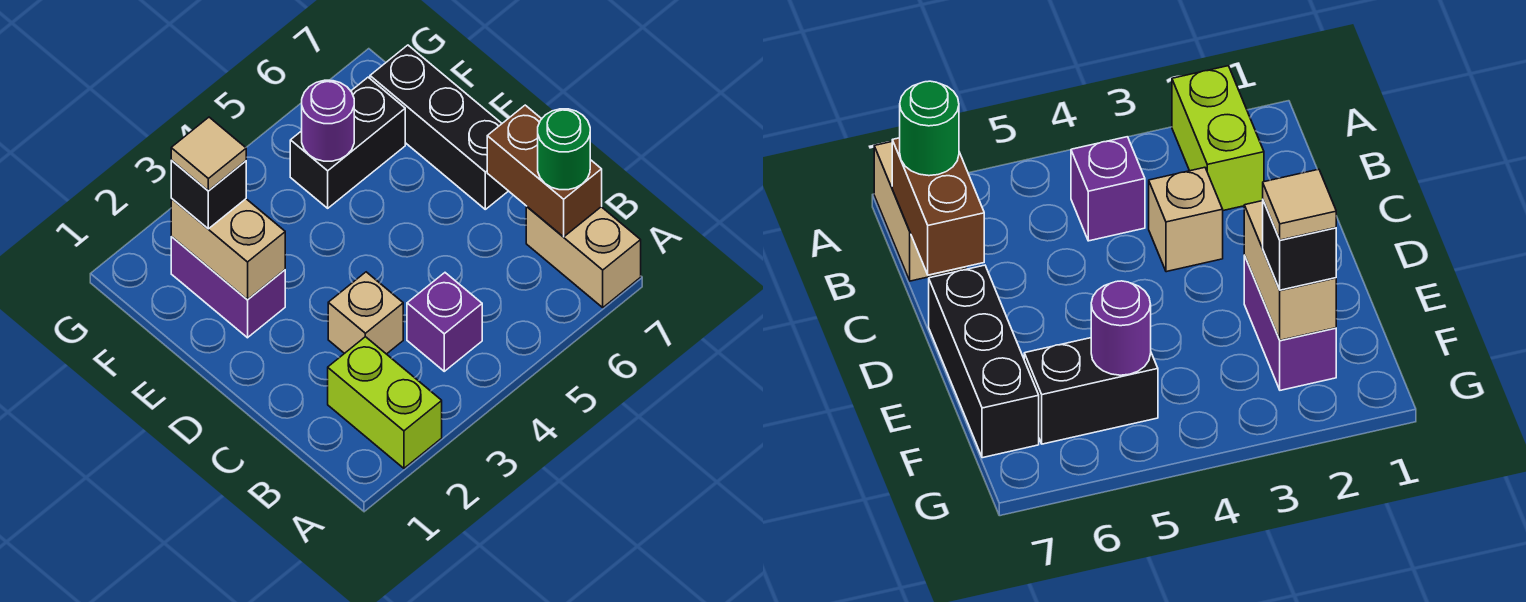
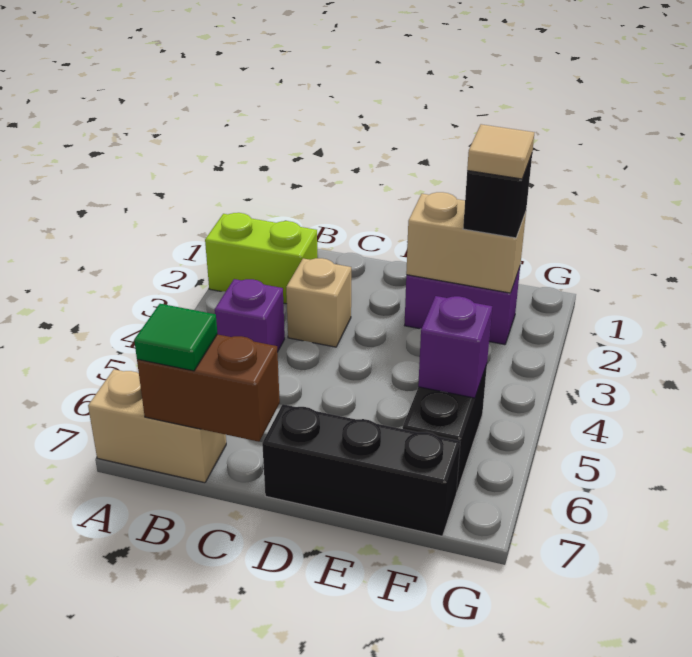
green 1x1 round brick [538,109,590,190] -> green 1x1 tile [134,304,217,371]
purple 1x1 round brick [302,80,354,161] -> purple 1x1 brick [418,296,492,398]

